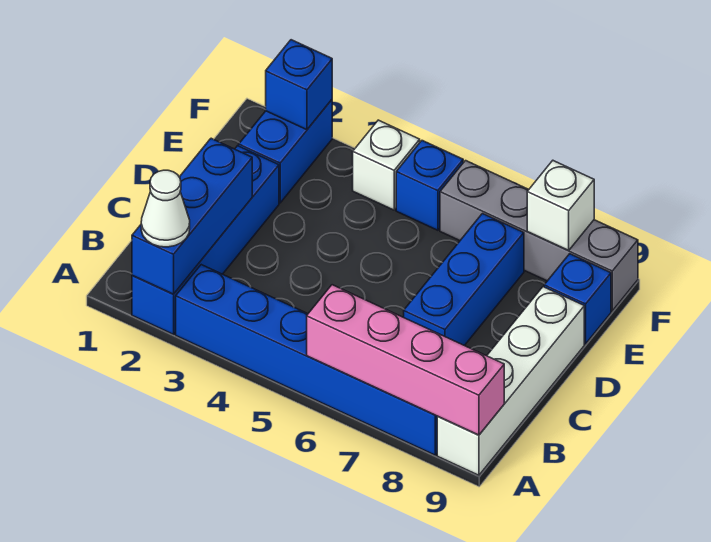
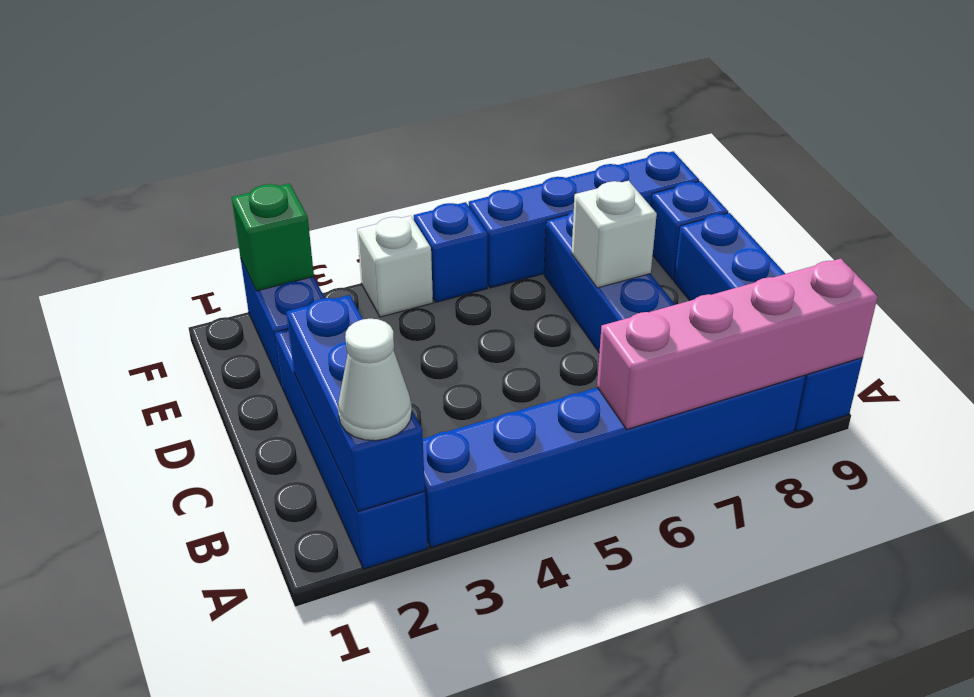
white 1x4 brick [437,287,584,475] -> blue 1x4 brick [674,213,863,431]
blue 1x1 brick [266,40,332,130] -> green 1x1 brick [231,184,314,291]
grey 1x4 brick [440,161,638,311] -> blue 1x4 brick [469,151,699,288]
white 1x1 brick [527,161,594,251] -> white 1x1 brick moved to [572,181,657,288]

